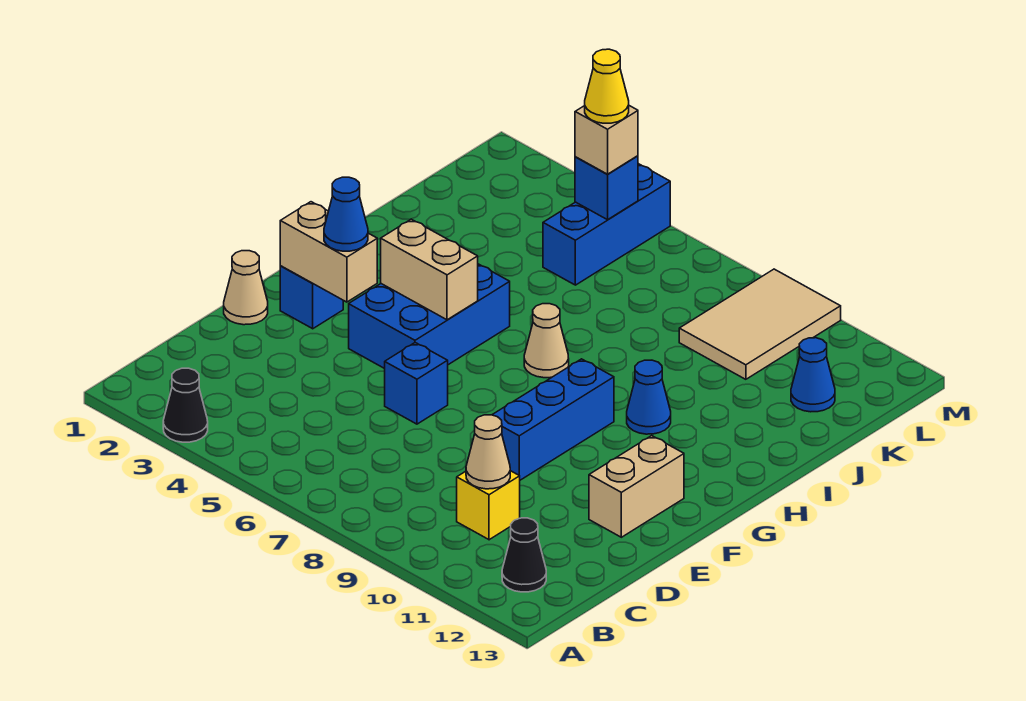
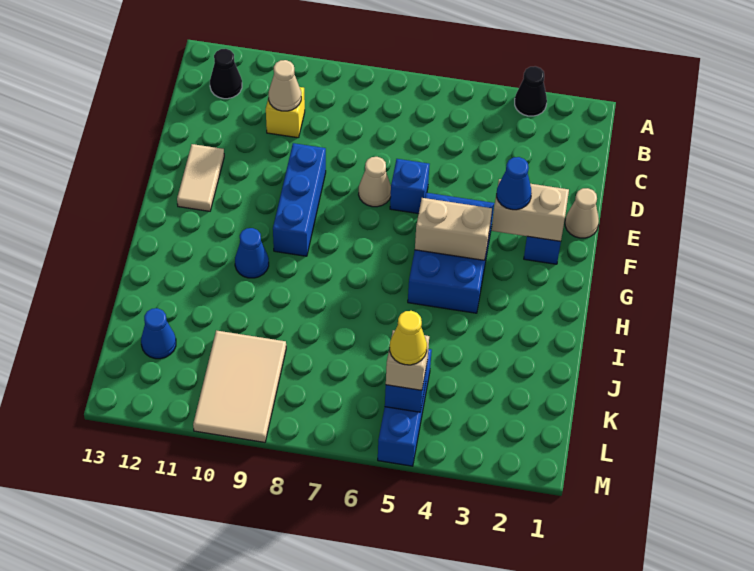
tan 1x2 brick [589,436,684,537] -> tan 1x2 tile [177,144,224,211]
tan 1x1 cone [524,304,569,378] -> tan 1x1 cone moved to [359,157,391,207]

